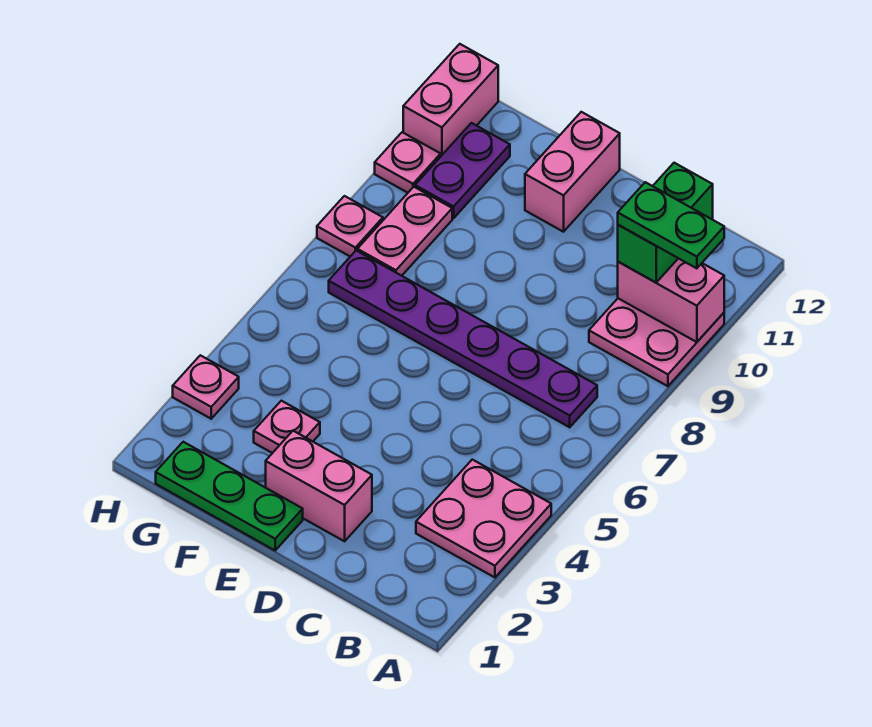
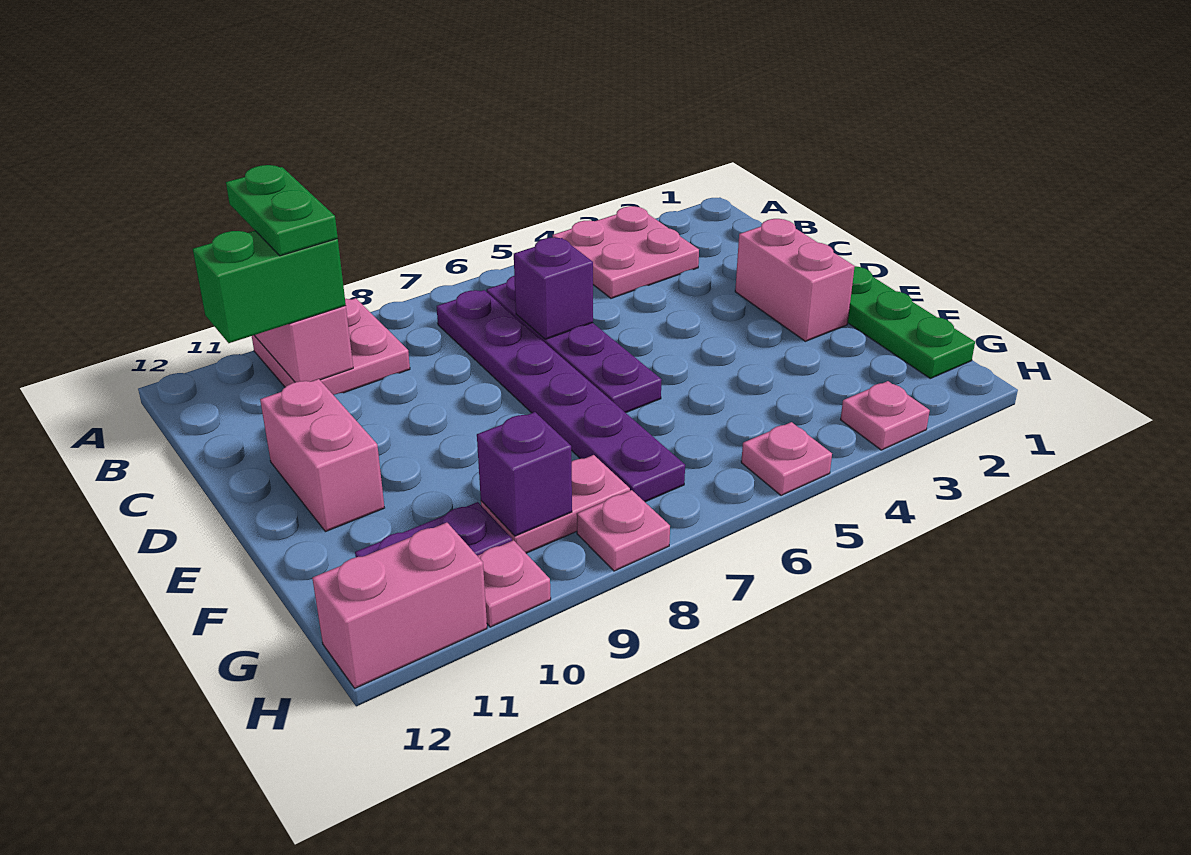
none -> purple 1x4 plate [487,276,662,413]
none -> purple 1x1 brick [514,237,593,339]
pink 1x2 brick [525,112,620,232] -> pink 1x2 brick turned to [260,379,384,532]
pink 1x1 plate [254,401,320,453] -> pink 1x1 plate moved to [741,422,832,496]
none -> purple 1x1 brick [477,412,572,536]

